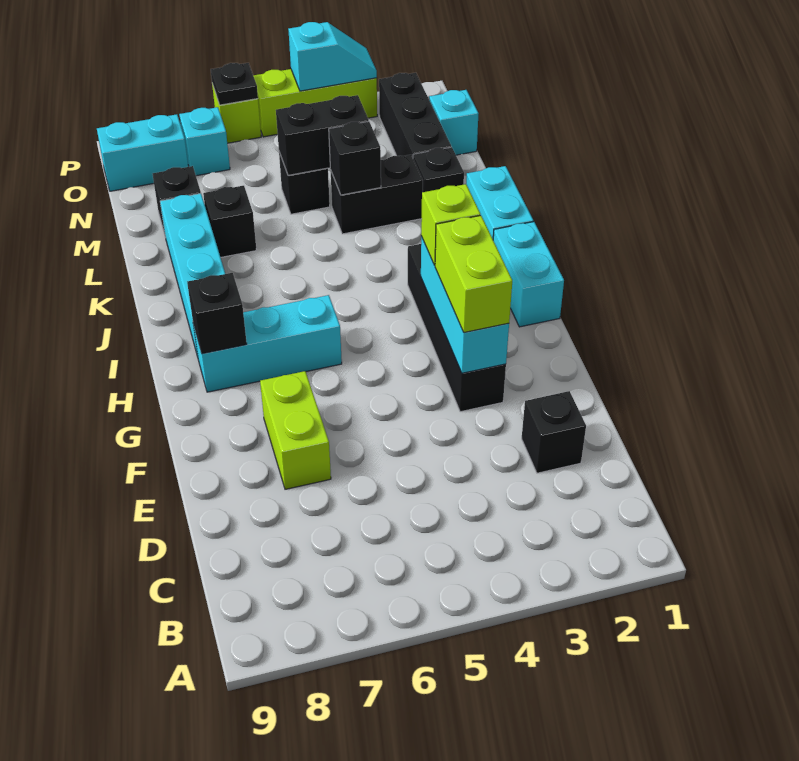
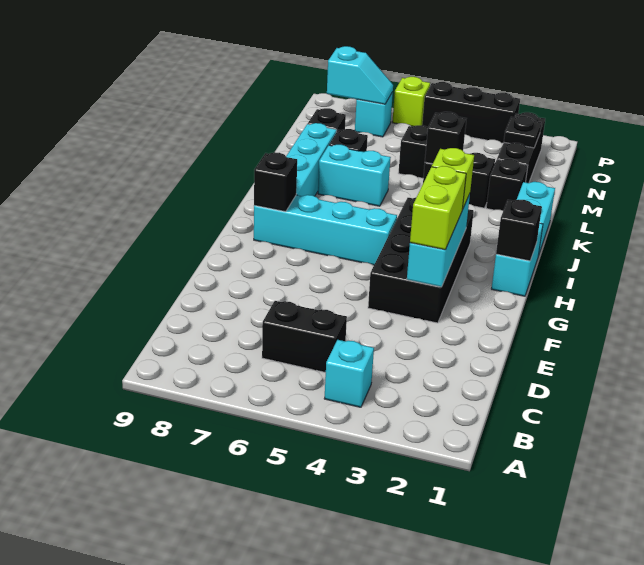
black 1x1 brick [522,391,586,473] -> black 1x1 brick moved to [496,200,542,261]
lime 1x2 brick [260,371,331,489] -> none
black 1x4 brick [408,244,506,412] -> black 2x4 brick [368,198,474,323]
cyan 1x3 brick [193,295,342,392] -> cyan 1x4 brick [254,195,397,265]
black 1x2 brick [276,95,369,175] -> black 1x2 brick moved to [262,301,347,373]
cyan 1x1 brick [429,90,479,155] -> cyan 1x1 brick moved to [324,340,374,407]
cyan 1x2 brick [97,114,189,191] -> cyan 1x2 brick moved to [318,145,391,206]
lime 1x3 brick [253,69,377,137] -> black 1x3 brick [422,82,520,143]
cyan 1x2 slope [288,22,377,91] -> cyan 1x2 slope moved to [327,46,393,104]
black 1x1 plate [211,63,258,105] -> black 1x1 plate moved to [504,116,541,148]

